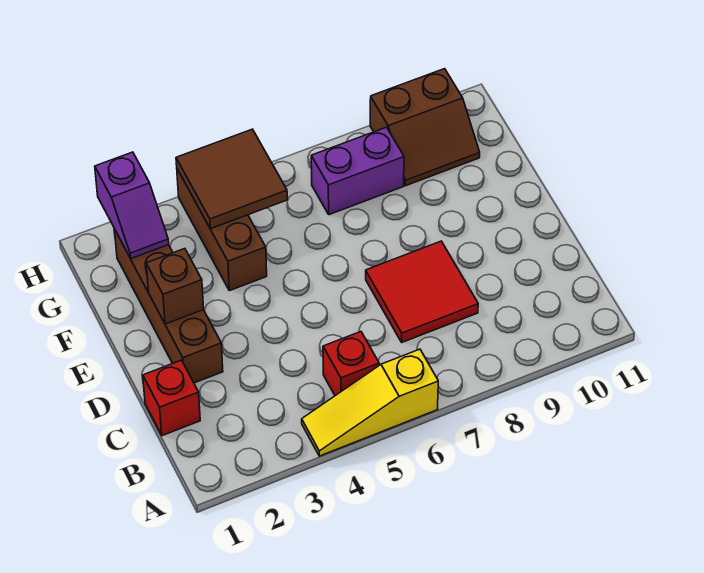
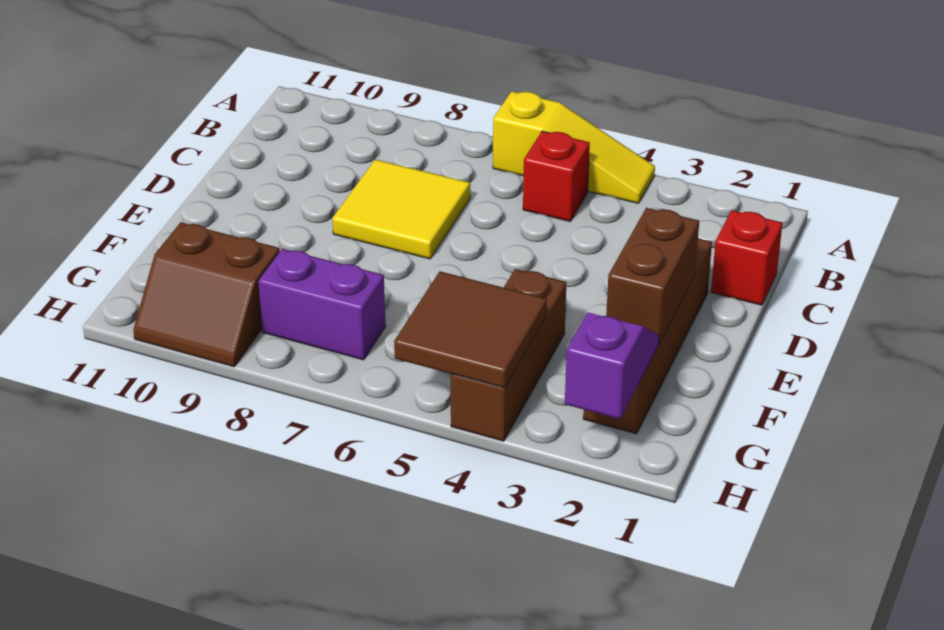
red 2x2 tile [366,241,478,342] -> yellow 2x2 tile [332,159,470,259]
brown 1x1 brick [146,249,204,324] -> brown 1x2 brick [606,208,699,343]
brown 2x2 slope [370,69,480,186] -> brown 2x2 slope turned to [133,222,280,367]

